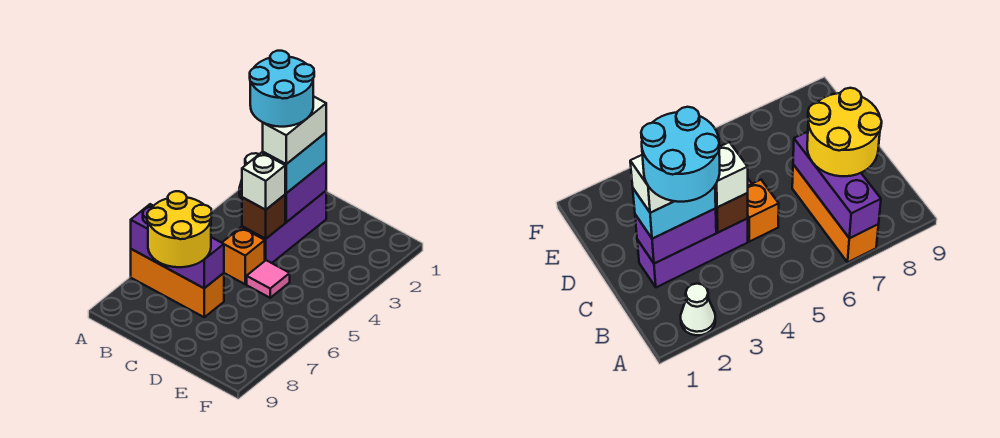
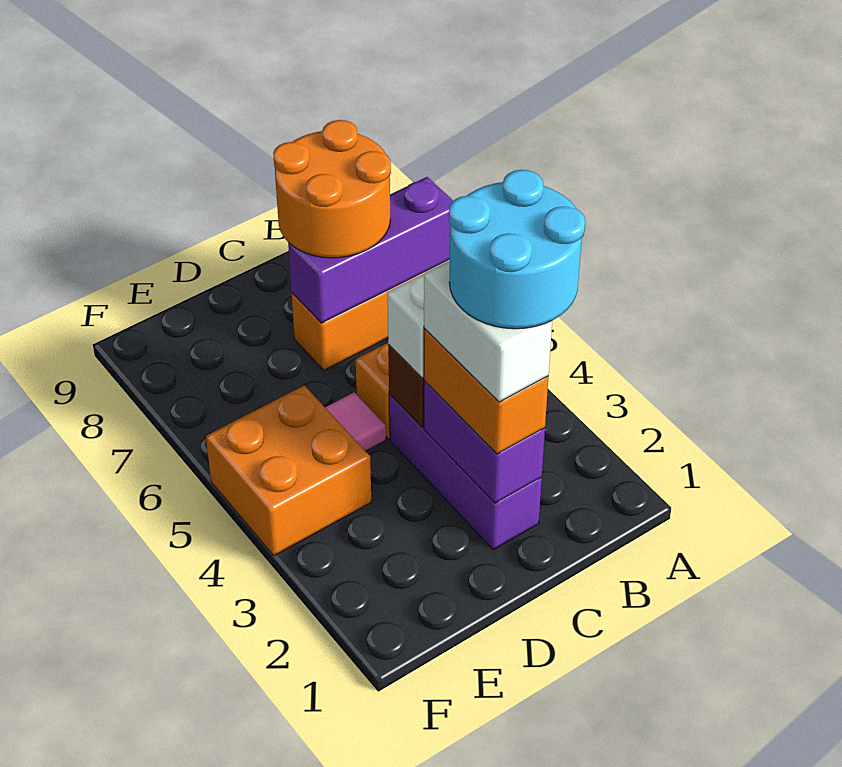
white 1x1 cone [681,284,715,335] -> none
yellow 2x2 round brick [147,191,212,267] -> orange 2x2 round brick [273,120,391,258]
cyan 1x2 brick [263,133,326,193] -> orange 1x2 brick [424,328,548,454]
none -> orange 2x2 brick [206,385,371,556]

